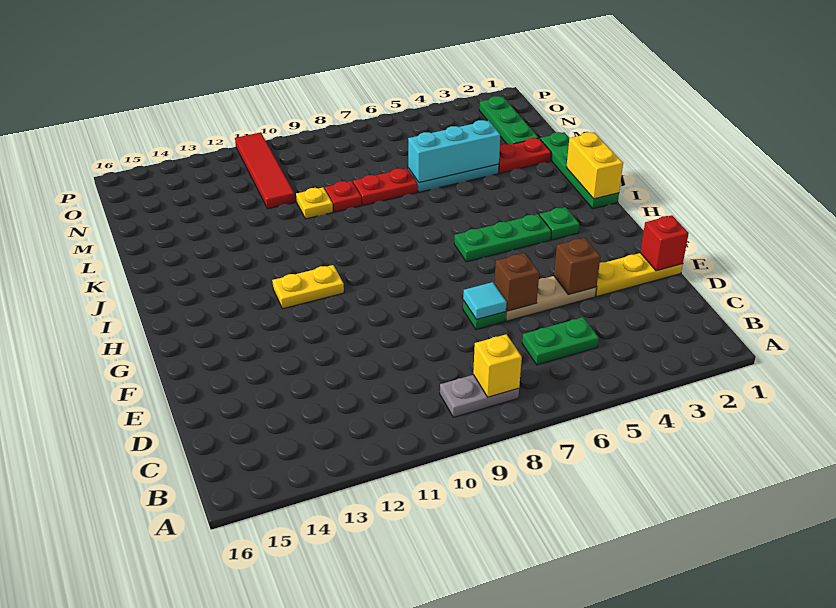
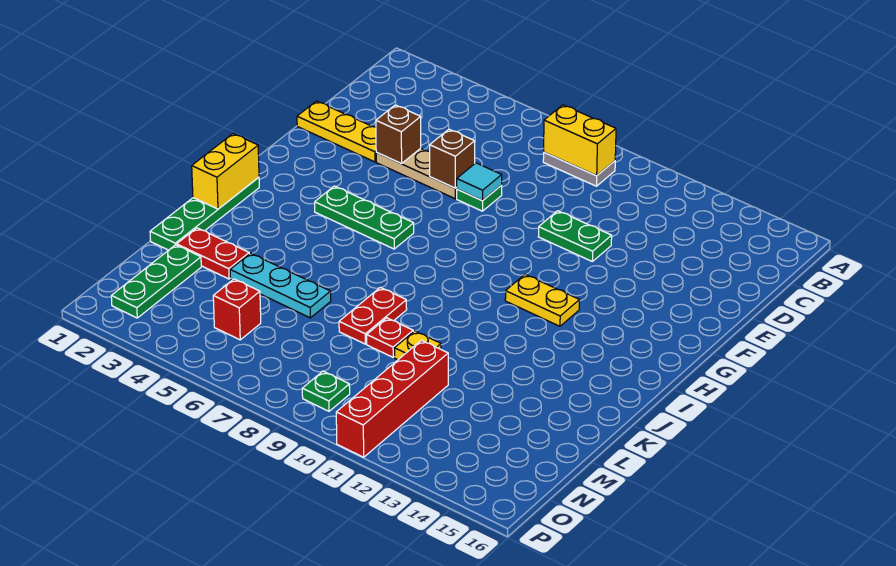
yellow 1x1 brick [473,334,522,397] -> yellow 1x2 brick [544,105,616,176]
green 1x2 plate [522,317,599,365] -> green 1x2 plate moved to [538,211,612,261]
red 1x1 brick [640,215,689,271] -> red 1x1 brick moved to [213,279,261,340]
green 1x1 plate [539,207,579,240] -> green 1x1 plate moved to [302,371,350,411]
cyan 1x3 brick [408,120,500,183] -> none
red 1x2 plate [353,168,417,205] -> red 1x2 plate turned to [339,287,407,344]
red 1x4 tile [235,132,295,209] -> red 1x4 brick [336,340,448,457]

